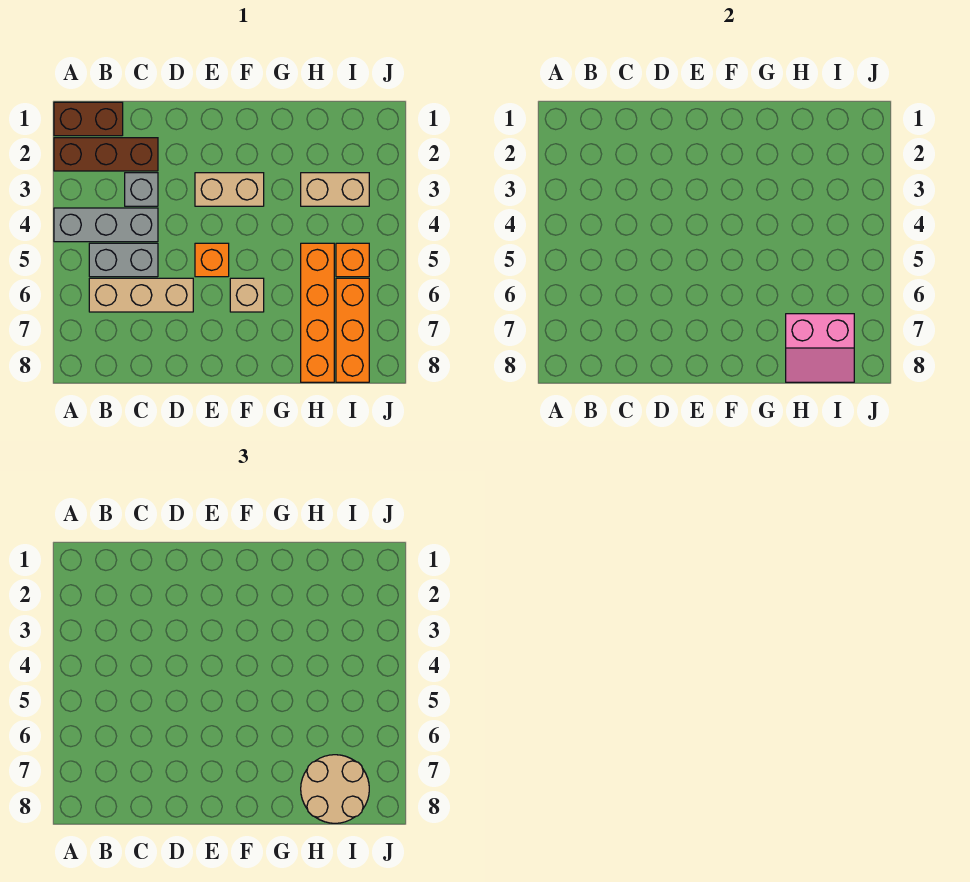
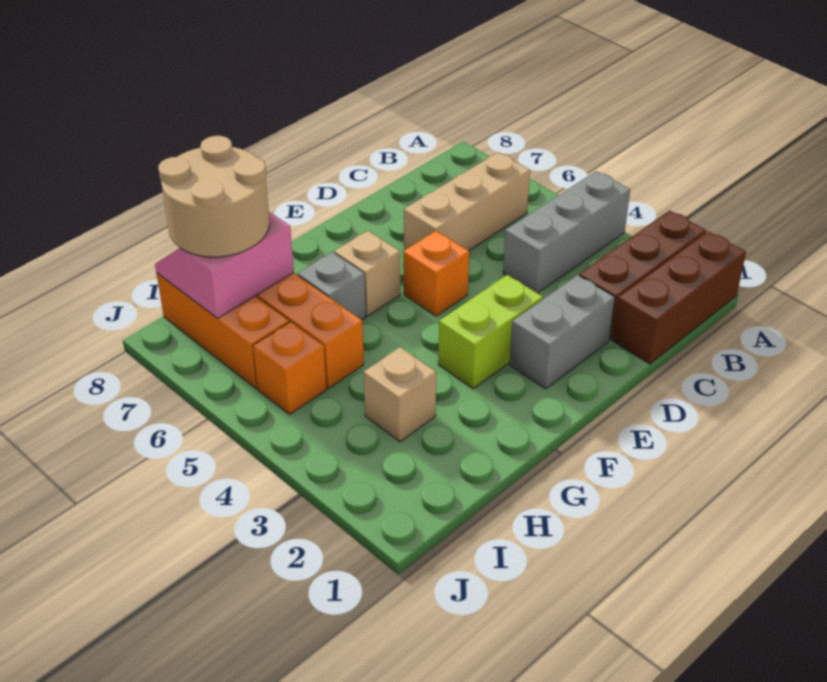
brown 1x2 brick [54,102,123,136] -> brown 1x3 brick [613,231,746,364]
grey 1x2 brick [89,243,158,277] -> grey 1x2 brick moved to [510,275,615,389]
grey 1x1 brick [125,173,158,206] -> grey 1x1 brick moved to [297,252,366,320]
tan 1x2 brick [195,173,264,206] -> lime 1x2 brick [438,275,543,389]
tan 1x2 brick [301,173,369,206] -> tan 1x1 brick [364,347,436,442]

